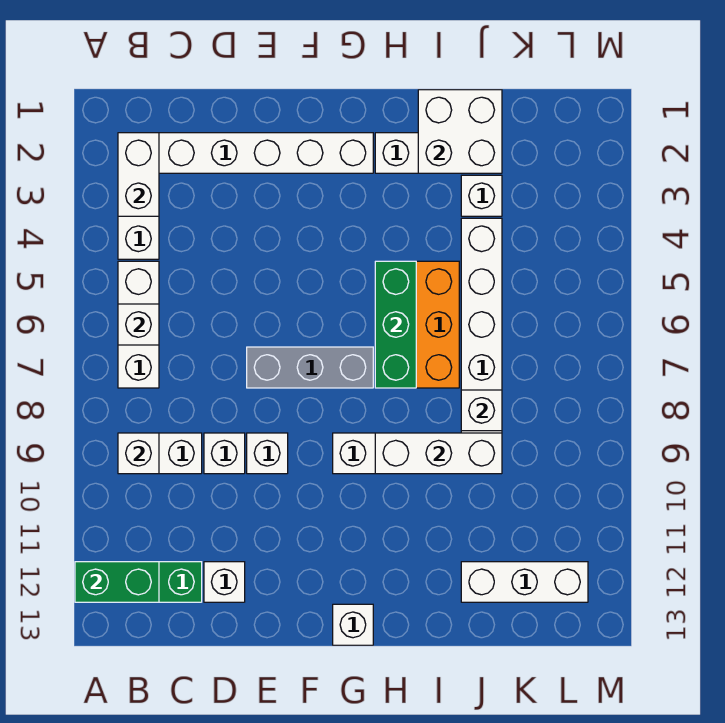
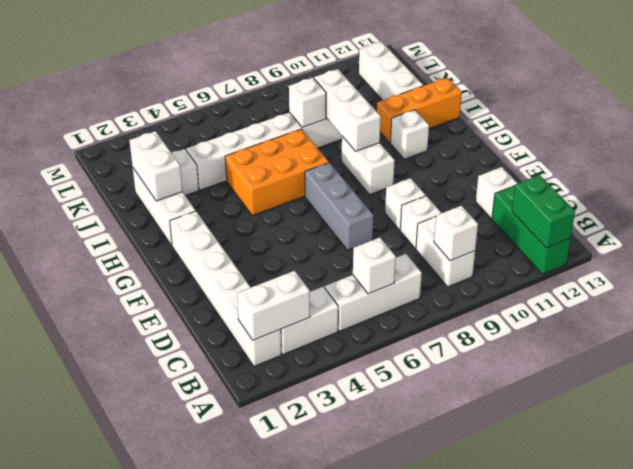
white 1x1 brick [333,604,373,645] -> white 1x1 brick moved to [390,110,429,159]
green 1x3 brick [375,261,416,388] -> none
white 2x2 brick [418,90,502,173] -> white 1x2 brick [129,131,182,201]
none -> orange 1x3 brick [377,78,462,143]

